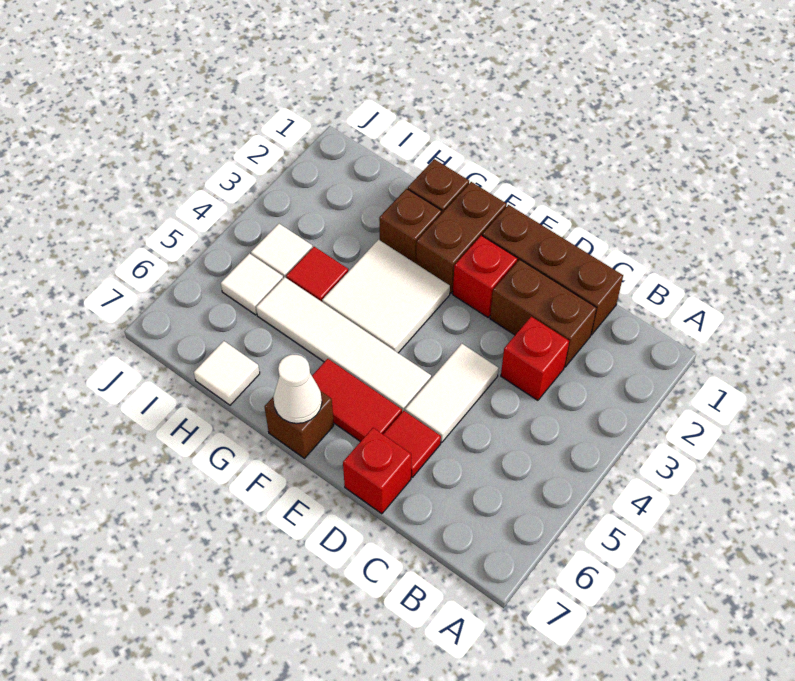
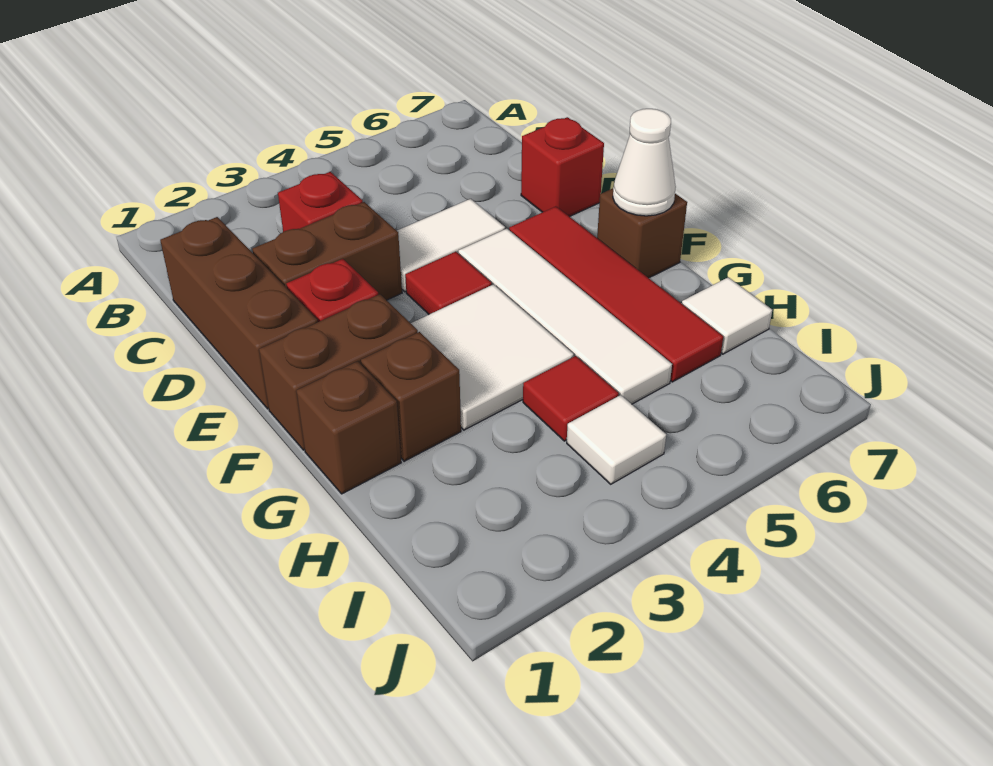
brown 1x2 brick [490,259,597,367] -> brown 1x2 brick turned to [252,202,402,300]
red 1x1 tile [383,411,441,477] -> red 1x1 tile moved to [405,252,492,314]
red 1x2 tile [312,359,402,442] -> red 1x4 tile [509,207,723,382]
white 1x1 tile [221,253,283,315] -> none

